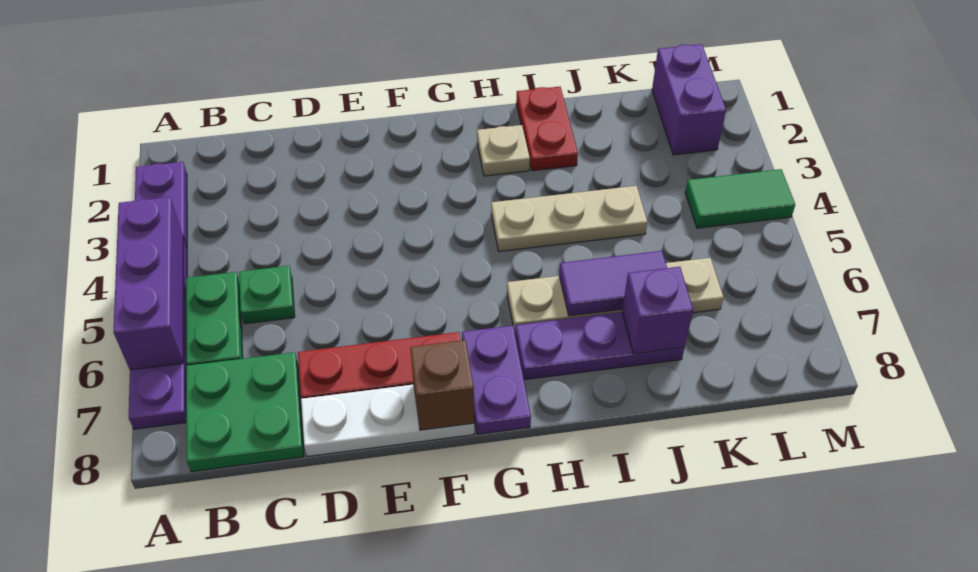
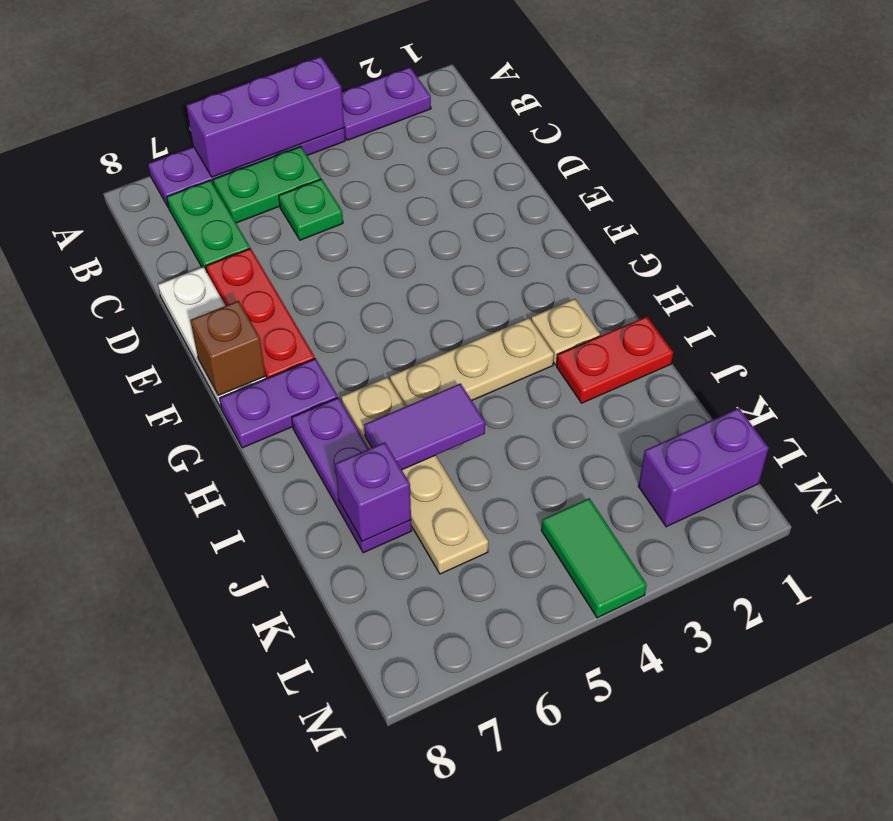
green 2x2 plate [186,352,304,472] -> green 1x2 plate [167,180,250,272]
tan 1x3 plate [491,186,647,252] -> tan 1x3 plate turned to [390,318,554,406]
purple 1x2 tile [559,251,667,316] -> purple 1x2 tile turned to [364,383,485,470]

